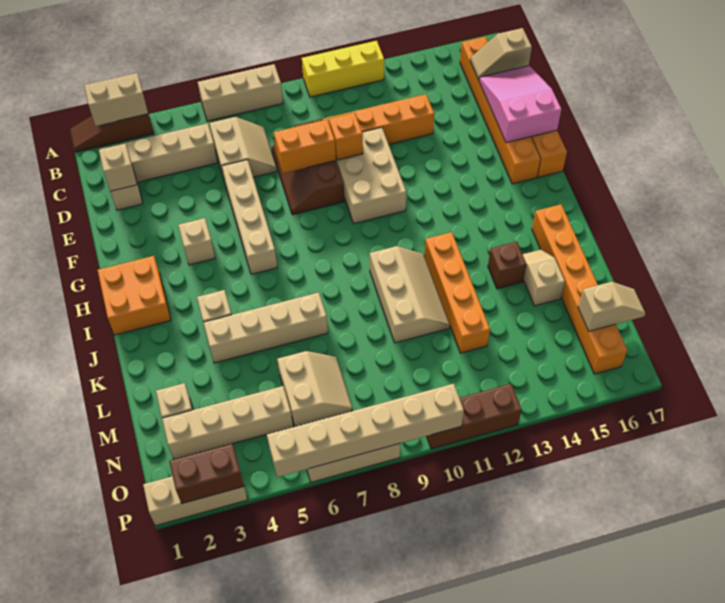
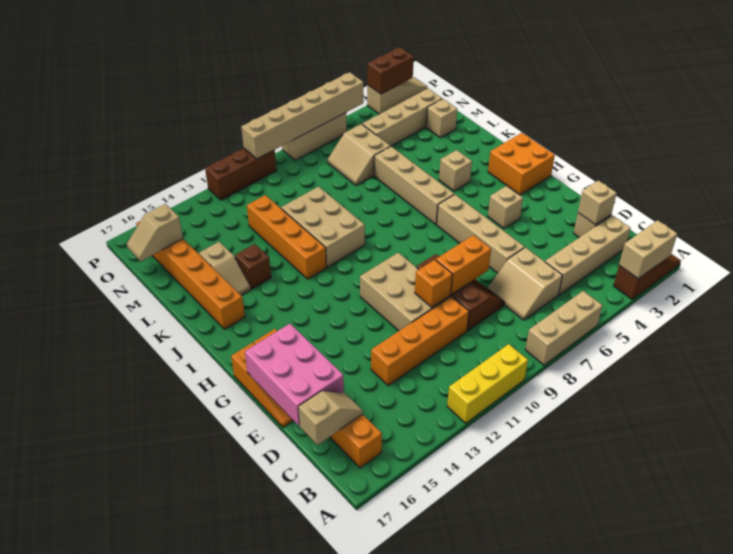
pink 2x3 slope [479,66,561,143] -> pink 2x3 brick [245,324,344,426]
tan 2x3 slope [370,246,450,343] -> tan 2x3 brick [281,187,365,267]
tan 1x4 brick [203,293,328,363] -> tan 1x4 brick turned to [374,146,454,224]
tan 1x3 brick [143,476,248,526] -> tan 1x3 slope [367,77,428,114]

